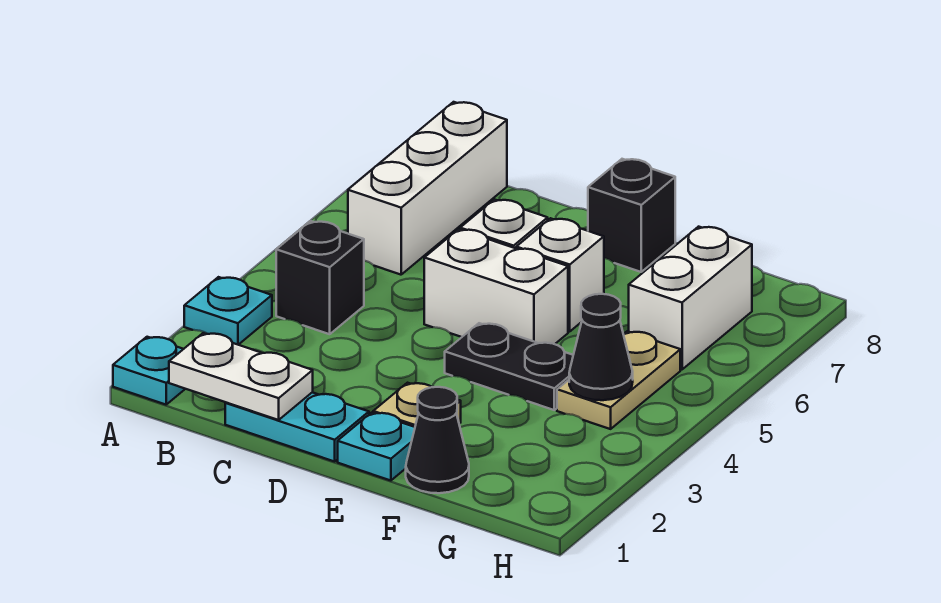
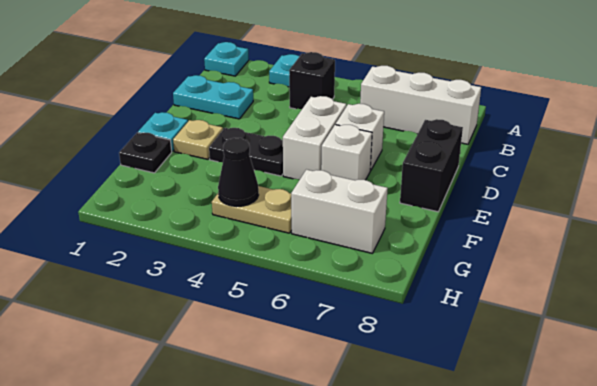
white 1x2 plate [169,333,313,420] -> none
cyan 1x2 plate [225,392,369,462] -> cyan 1x2 plate turned to [173,75,253,119]
black 1x2 plate [445,323,573,410] -> black 1x2 plate turned to [209,128,283,176]
black 1x1 brick [588,159,675,272] -> black 1x2 brick [400,119,463,212]
black 1x1 cone [406,387,469,493] -> black 1x1 plate [119,133,172,173]

